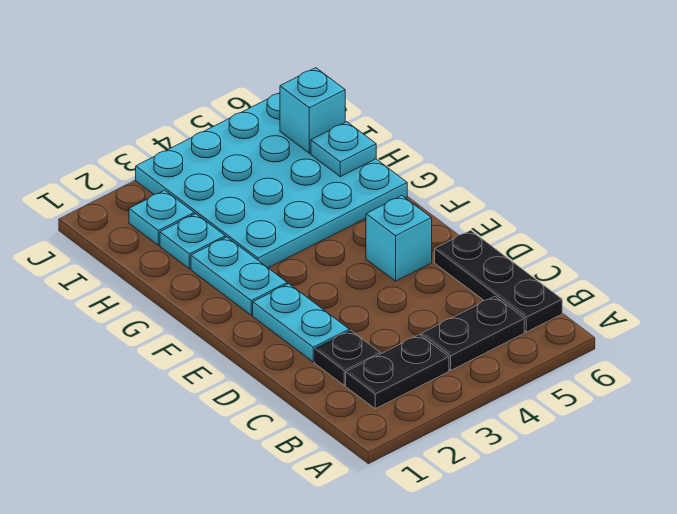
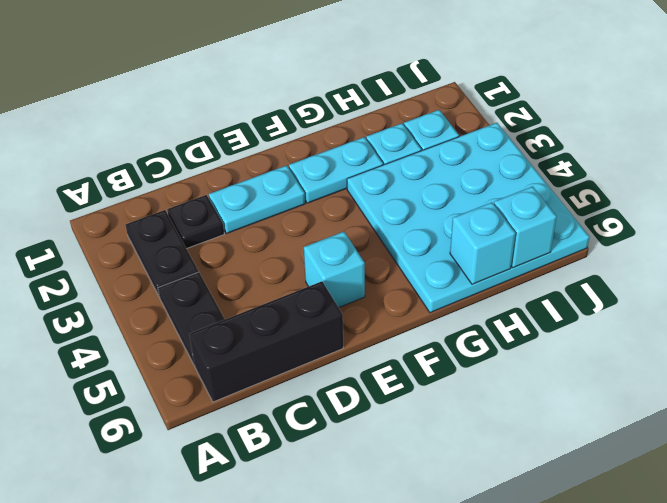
black 1x3 plate [435,230,562,332] -> black 1x3 brick [189,281,343,402]
cyan 1x1 plate [311,122,376,177] -> cyan 1x1 brick [450,202,515,284]

